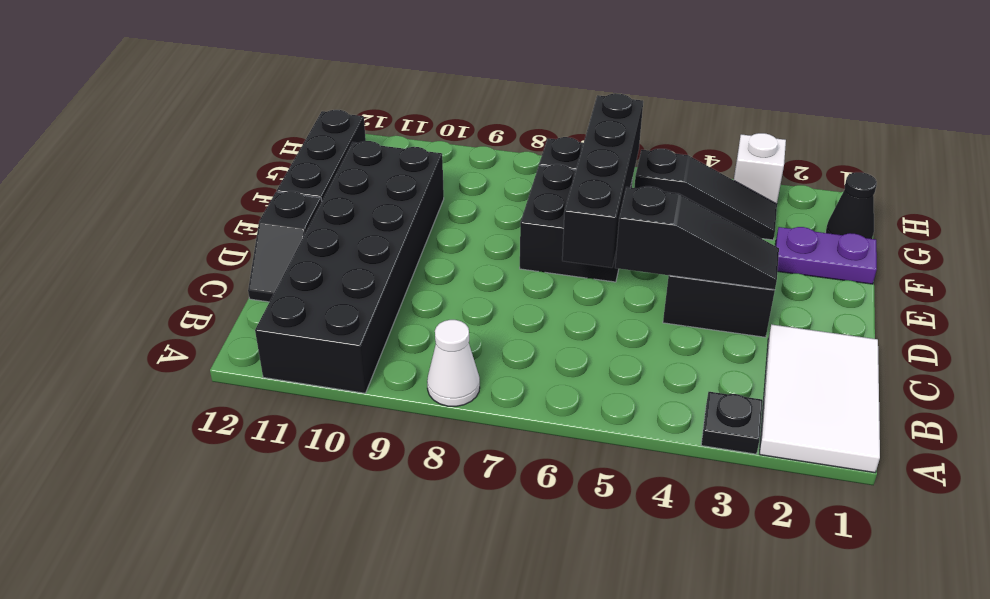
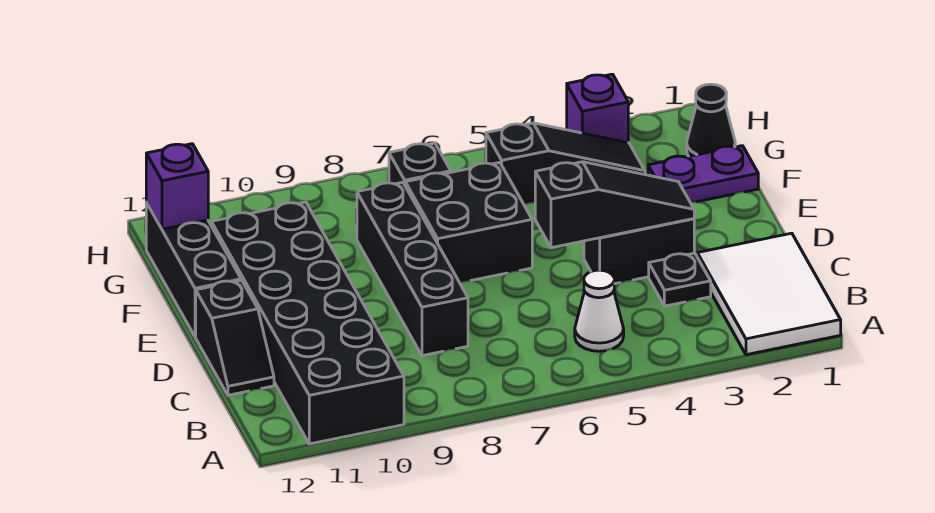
black 1x1 plate [701,392,763,454] -> black 1x1 plate moved to [649,253,711,306]
white 1x1 cone [427,320,480,406] -> white 1x1 cone moved to [575,270,624,351]
black 1x4 brick [562,93,643,268] -> black 1x4 brick moved to [357,182,468,356]
none -> purple 1x1 brick [146,144,208,229]
white 1x1 brick [734,133,786,204] -> purple 1x1 brick [567,74,628,143]

